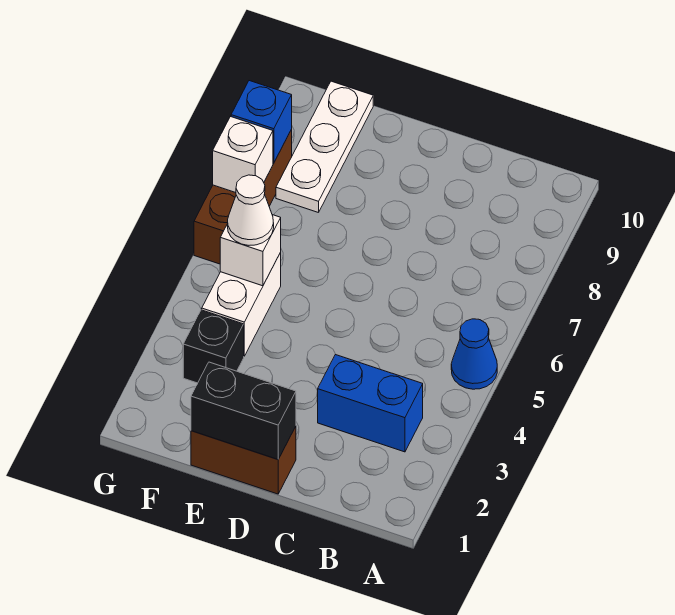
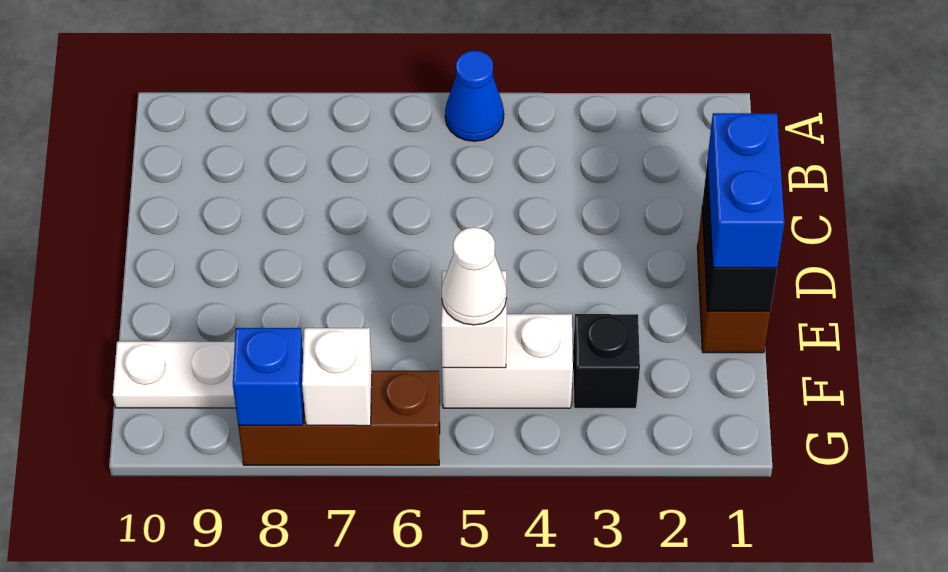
blue 1x2 brick [318,355,423,452] -> blue 1x2 brick moved to [707,113,784,268]

